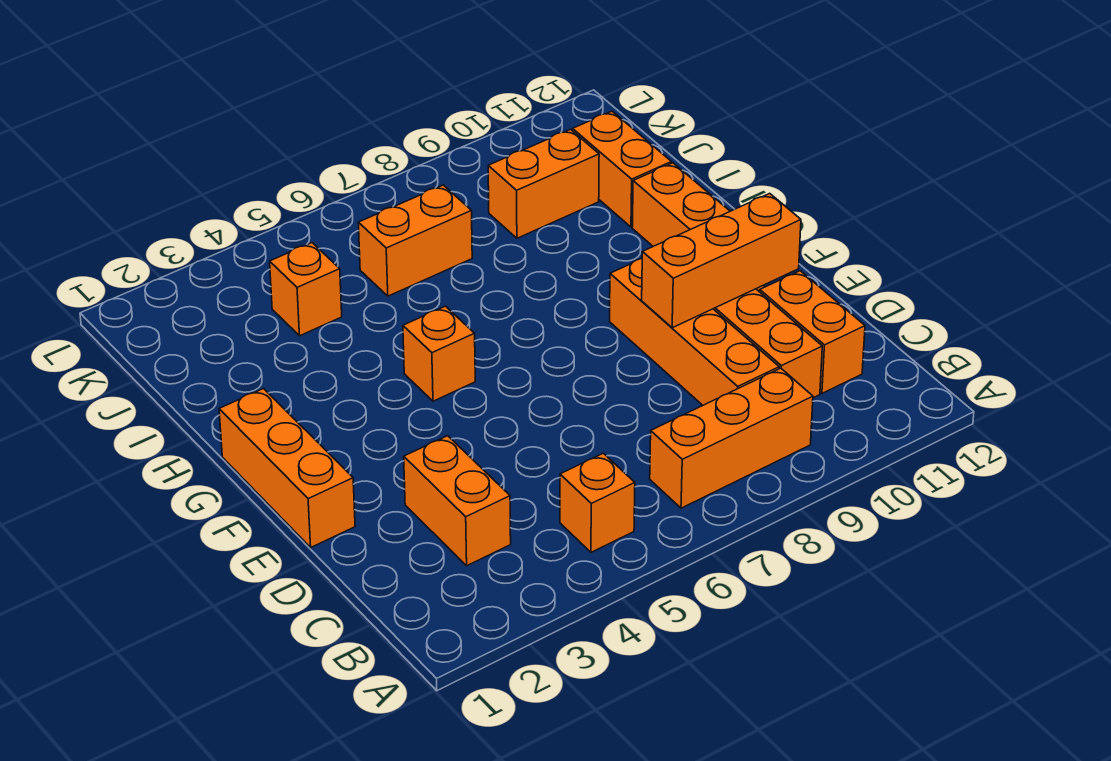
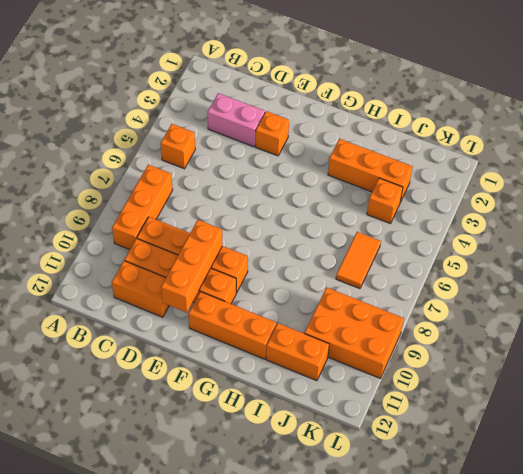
orange 1x2 brick [404,436,511,566] -> pink 1x2 brick [208,93,265,147]
orange 1x3 brick [219,389,355,547] -> orange 1x3 brick moved to [328,139,413,202]
orange 1x1 brick [403,306,475,401] -> orange 1x1 brick moved to [256,111,289,156]
orange 1x2 brick [358,185,472,296] -> orange 1x2 tile [336,232,381,289]
orange 1x2 brick [488,129,599,238] -> orange 2x3 brick [305,287,404,378]

